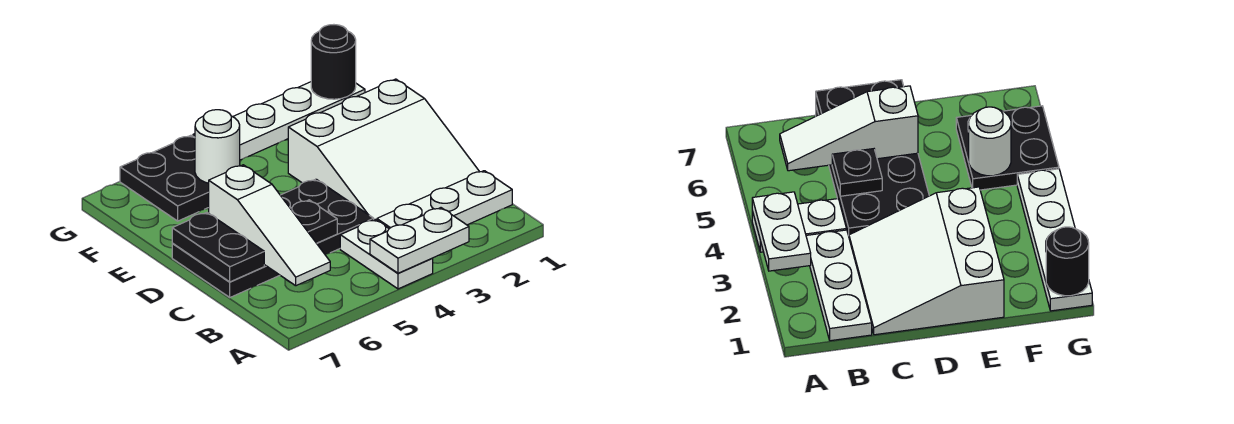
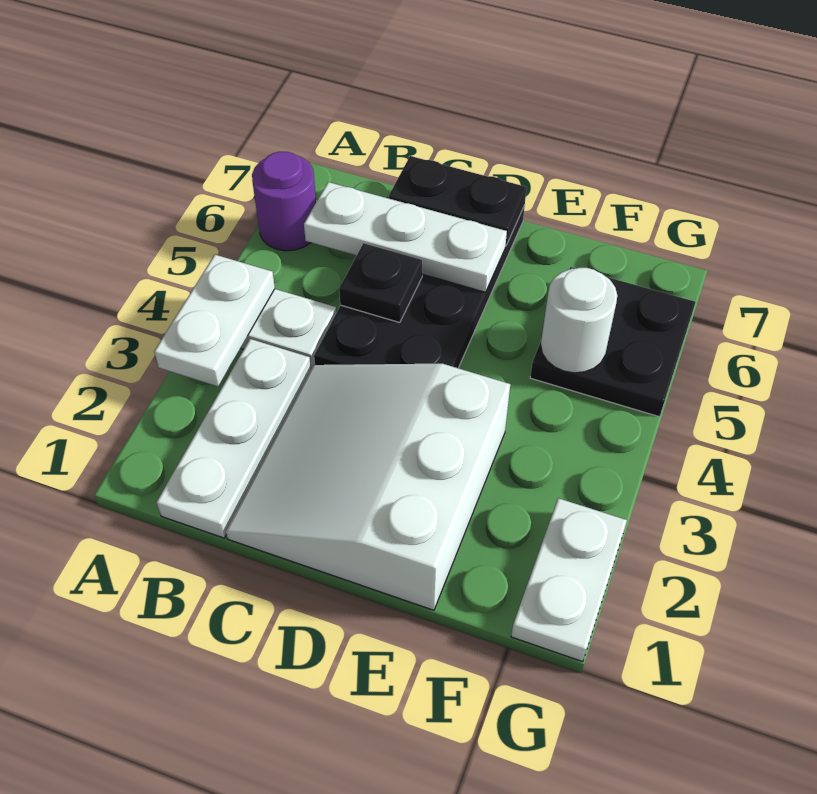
none -> purple 1x1 round brick [252,152,316,251]
white 1x3 slope [209,165,330,286] -> white 1x3 plate [304,182,507,292]
white 1x4 plate [193,82,365,160] -> white 1x2 plate [511,498,627,662]
black 1x1 round brick [311,25,356,99] -> none

